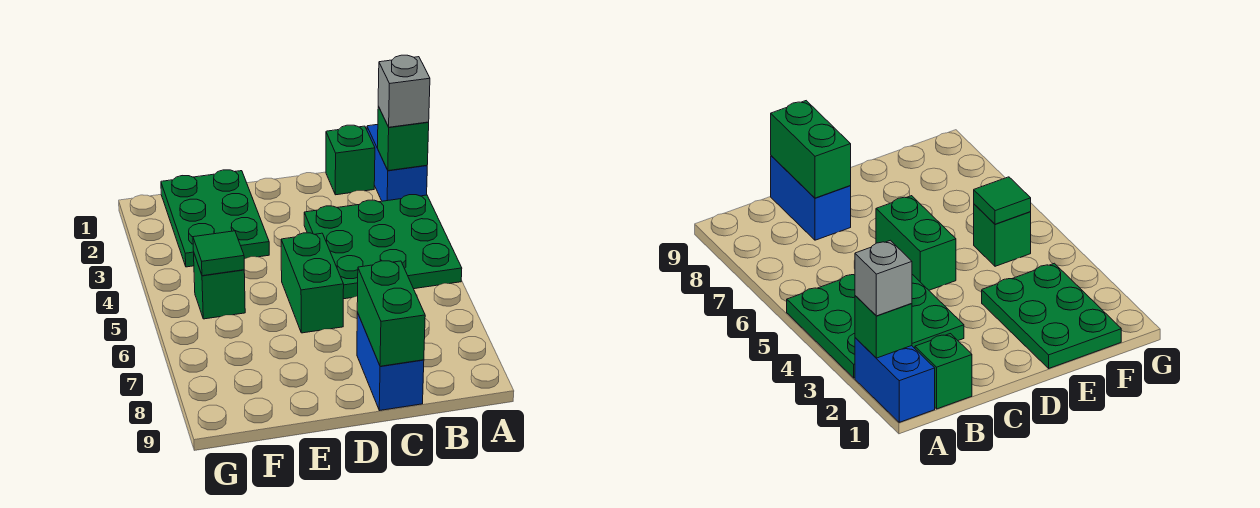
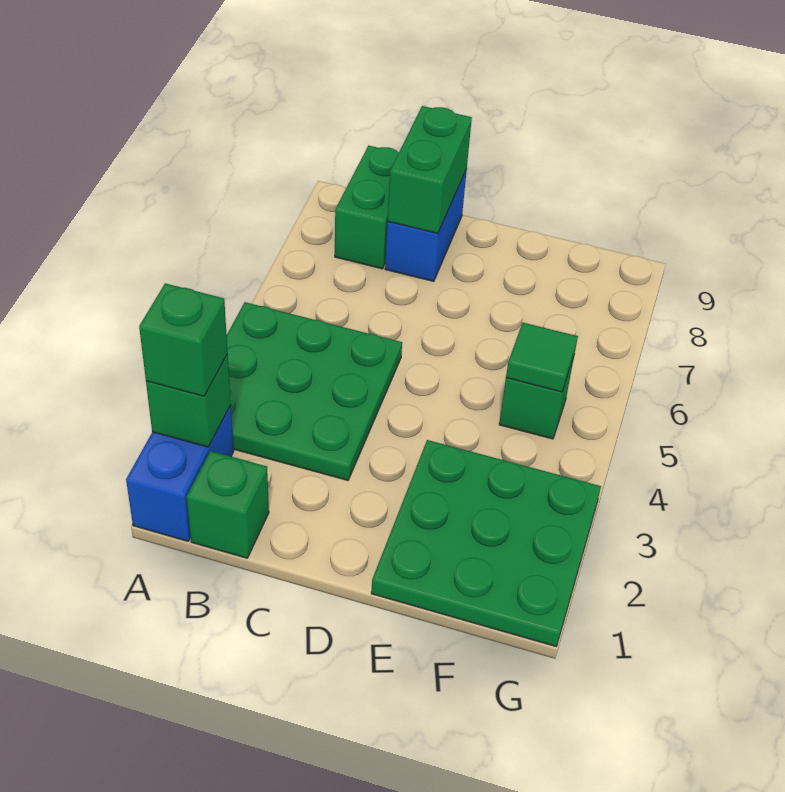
grey 1x1 brick [378,55,430,127] -> green 1x1 brick [139,283,228,396]
green 1x2 brick [281,233,344,333] -> green 1x2 brick moved to [335,146,399,269]
green 2x3 plate [161,170,269,267] -> green 3x3 plate [371,440,601,646]

